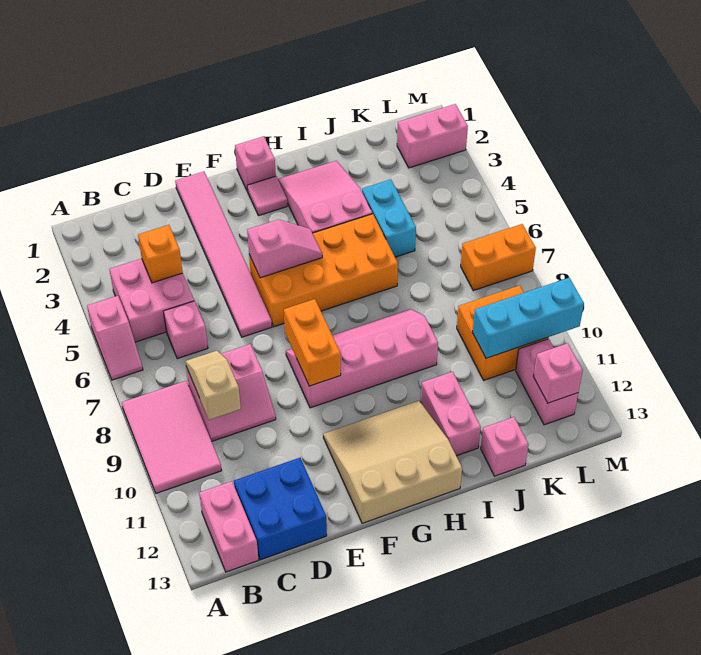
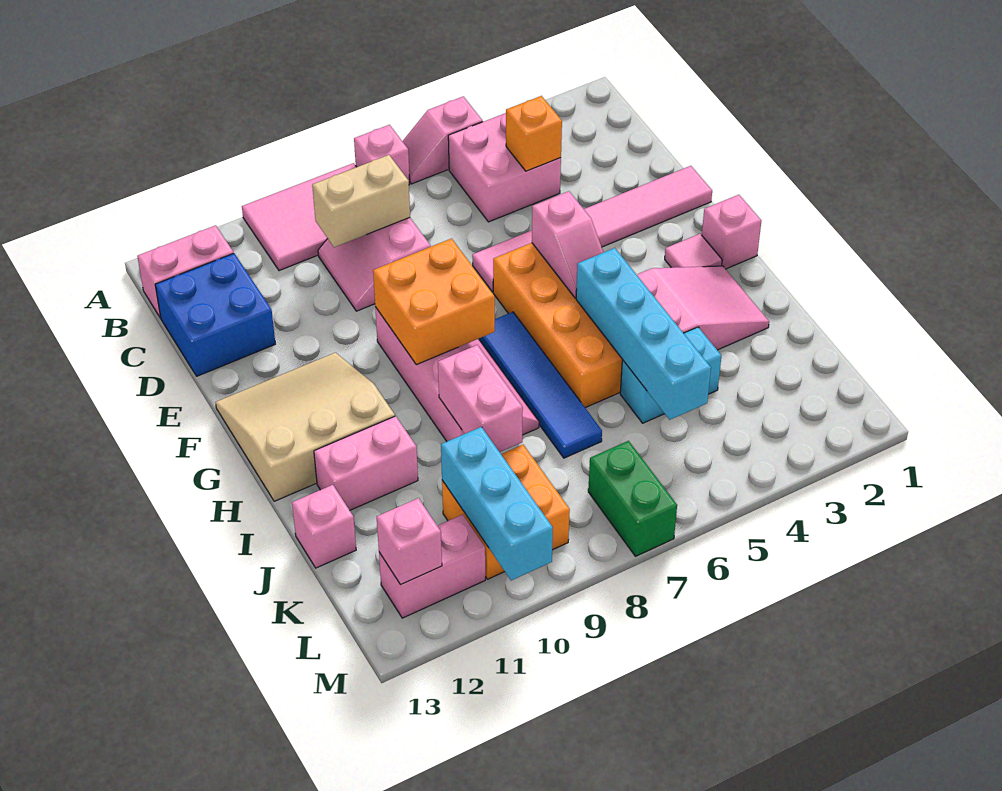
pink 1x1 brick [163,301,208,359] -> pink 1x1 brick moved to [354,125,410,185]
tan 1x2 slope [185,351,241,420] -> tan 1x2 brick [312,155,410,247]
orange 1x2 brick [284,299,341,386] -> orange 2x2 brick [373,238,495,365]
tan 3x3 slope [323,401,462,523] -> tan 3x3 slope turned to [215,353,395,501]
none -> blue 1x4 tile [479,312,602,458]
none -> cyan 1x4 brick [576,248,711,420]
pink 1x2 brick [397,104,468,168] -> pink 1x2 brick moved to [438,345,523,452]
orange 1x2 brick [461,224,536,291] -> green 1x2 brick [588,441,677,556]

